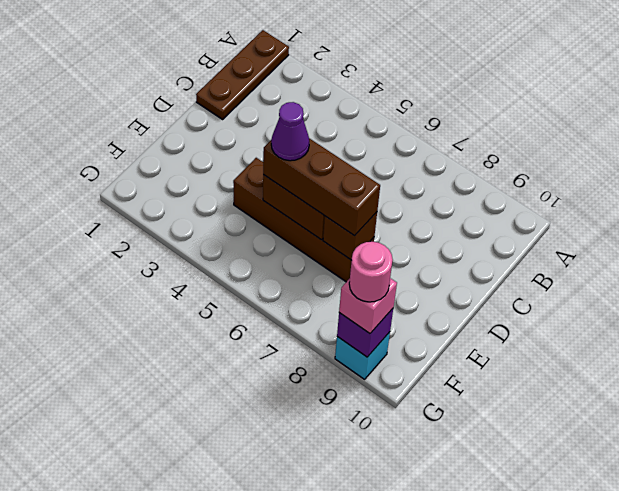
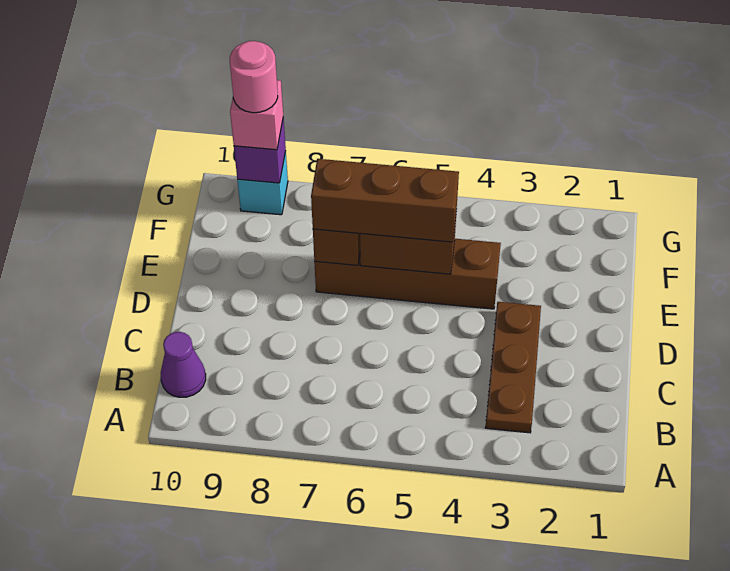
brown 1x3 plate [196,30,289,119] -> brown 1x3 plate moved to [485,302,541,433]
purple 1x1 cone [271,102,309,161] -> purple 1x1 cone moved to [161,332,206,397]

